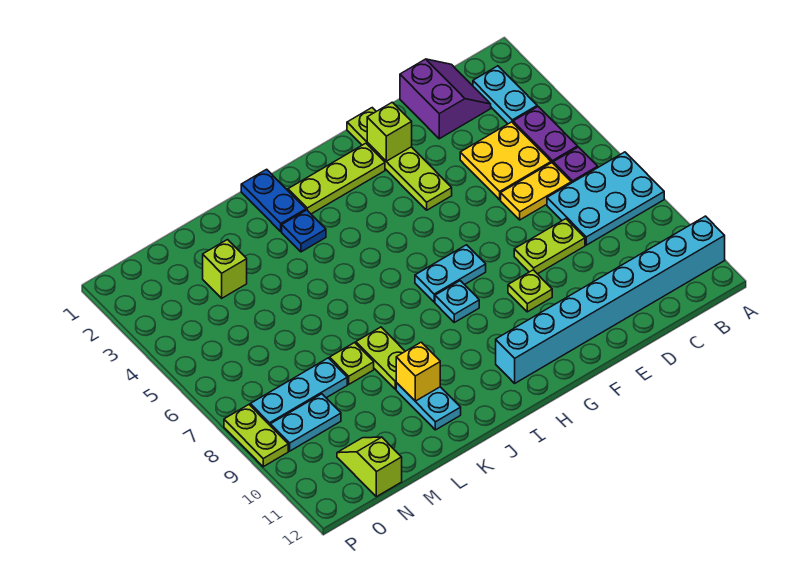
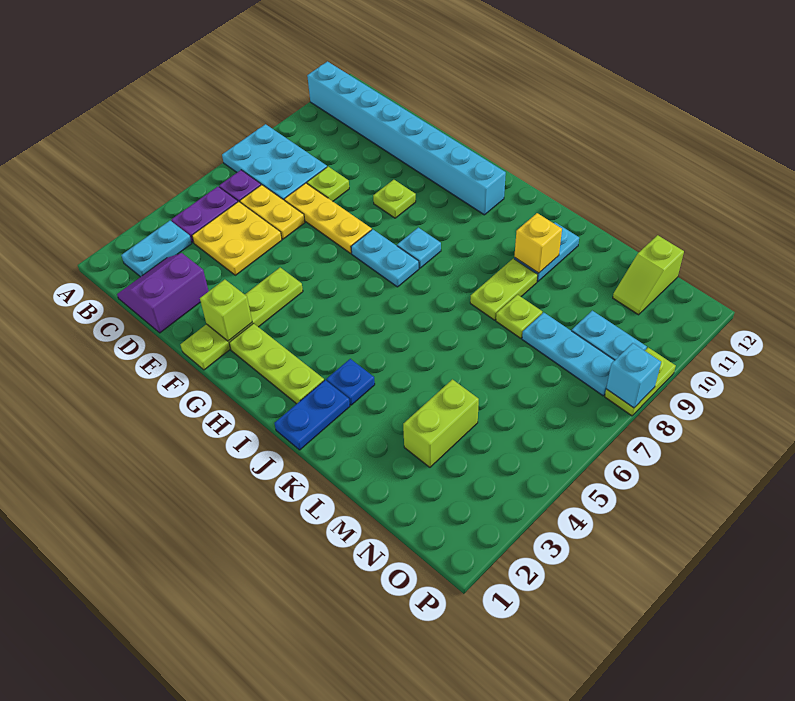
none -> yellow 1x3 plate [284,183,372,253]
lime 1x2 plate [514,219,585,274] -> lime 1x1 plate [307,167,349,201]
lime 1x1 brick [203,240,247,298] -> lime 1x2 brick [403,379,479,467]
none -> cyan 1x1 brick [606,343,661,408]

